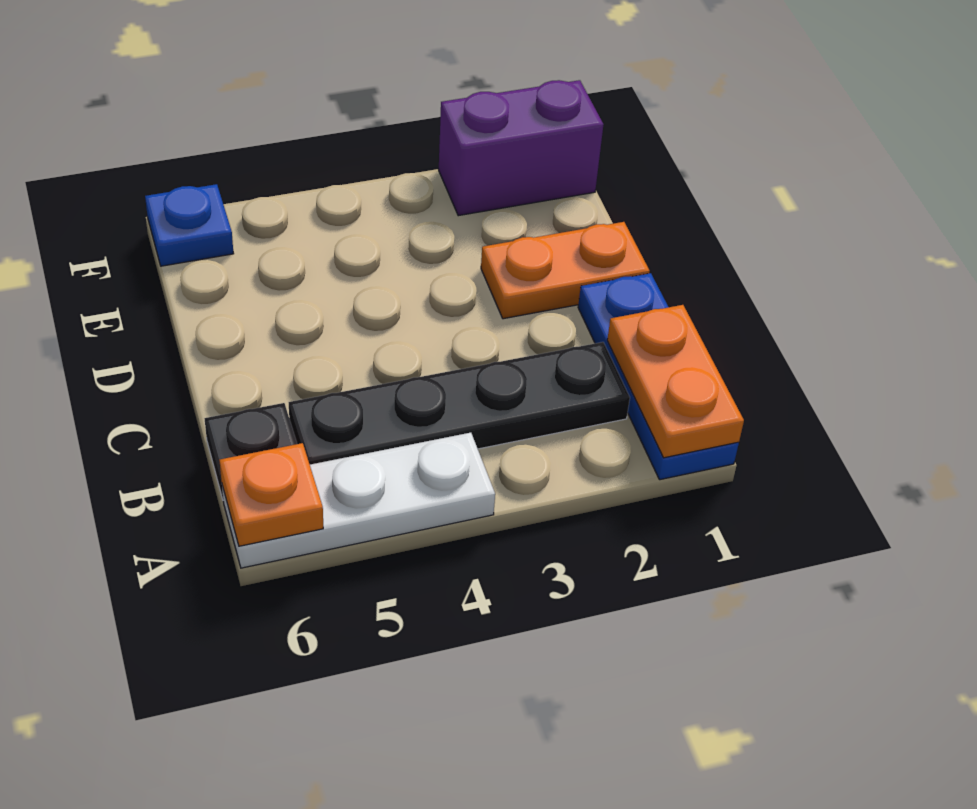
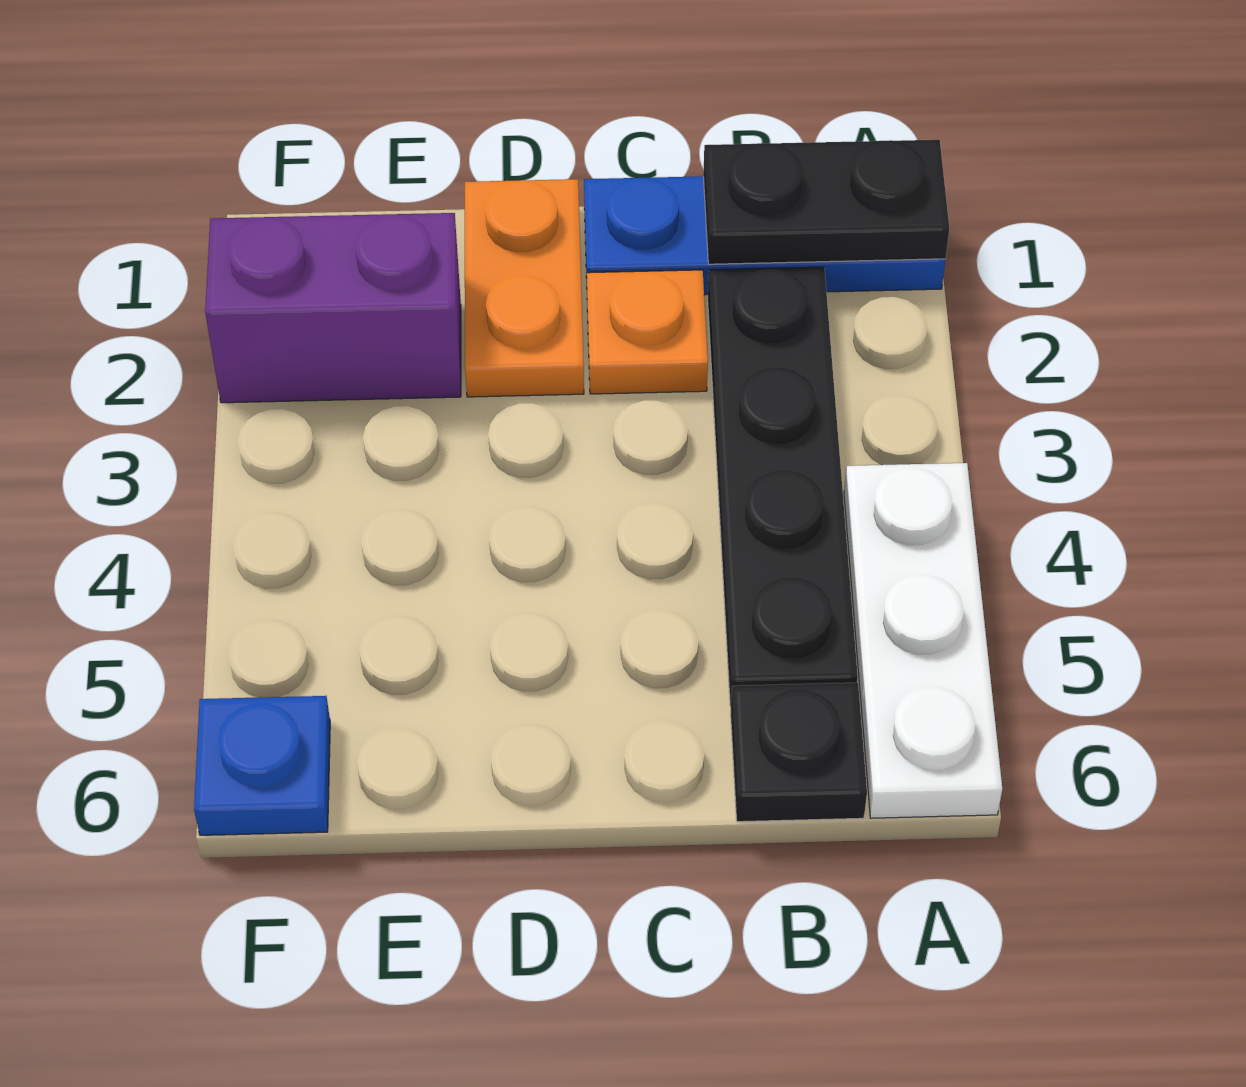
orange 1x2 plate [607,305,744,458] -> black 1x2 plate [703,140,949,264]
orange 1x1 plate [220,443,323,546] -> orange 1x1 plate moved to [587,270,708,394]
purple 1x2 brick [439,80,603,216] -> purple 1x2 brick turned to [205,213,461,403]

